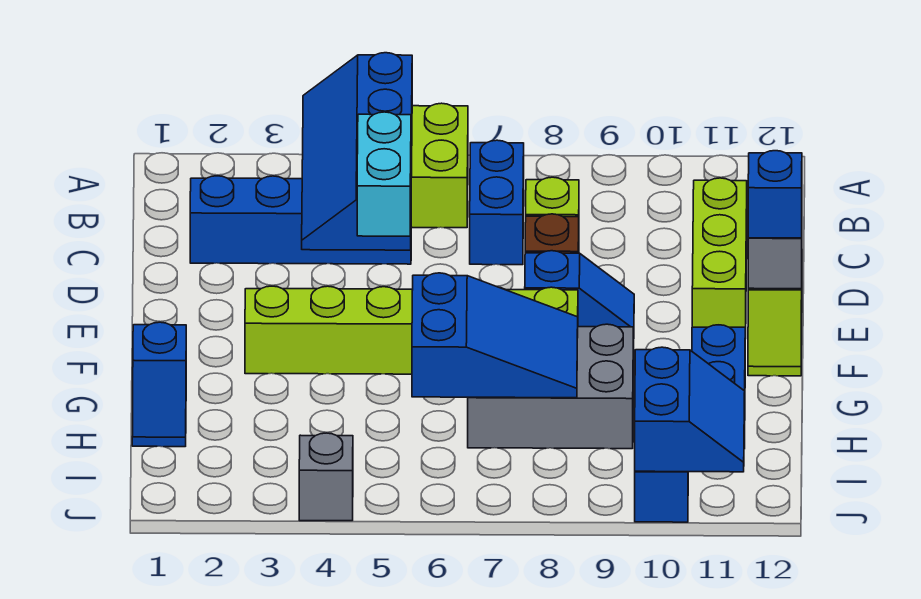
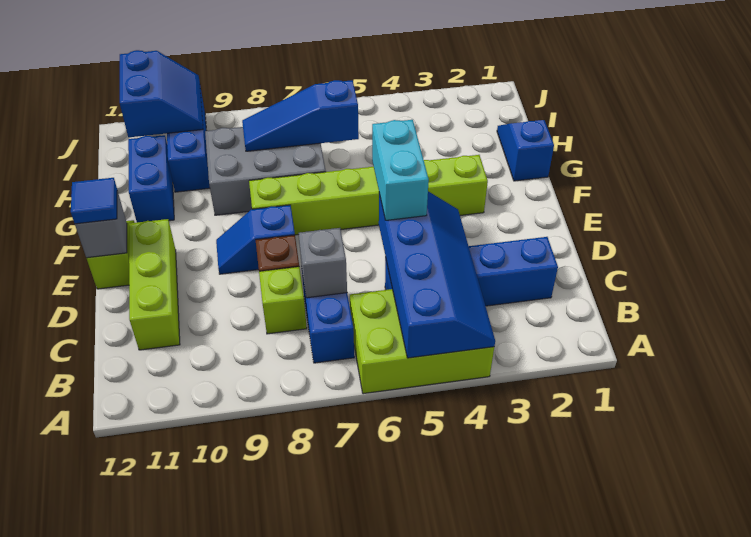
blue 1x1 brick [748,151,802,238] -> blue 1x1 tile [71,178,117,224]
blue 2x3 slope [412,273,578,398] -> blue 1x3 slope [242,80,359,151]
blue 2x2 slope [635,347,745,472] -> blue 2x2 slope turned to [120,50,203,137]
grey 1x1 brick [299,433,353,521] -> grey 1x1 brick moved to [299,228,347,298]

